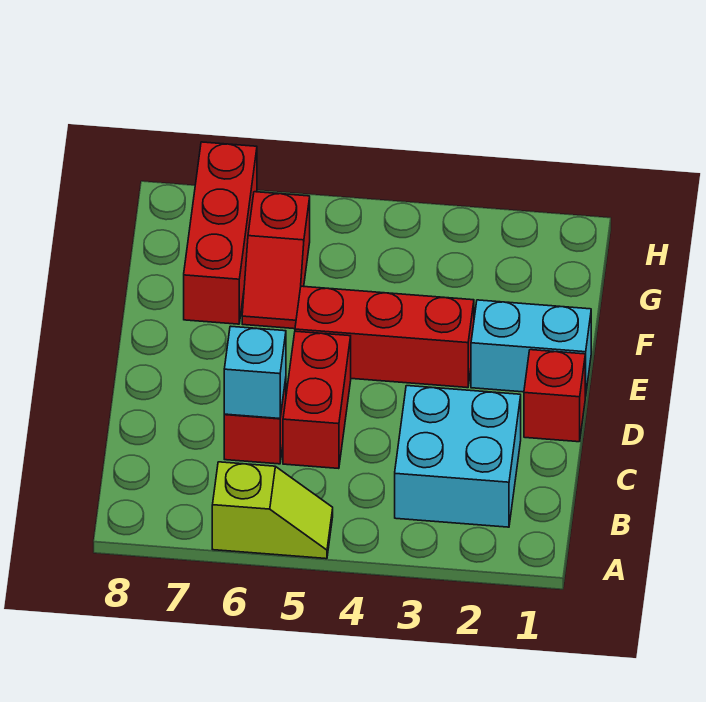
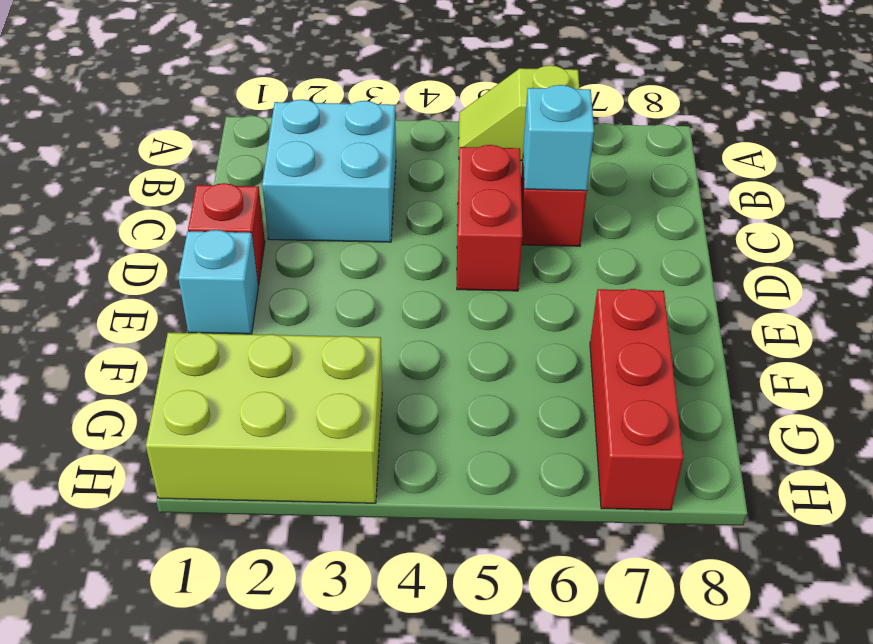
cyan 1x2 brick [471,300,591,396] -> cyan 1x1 brick [178,230,258,334]
red 1x3 brick [295,286,474,388] -> none
red 1x2 slope [242,192,310,329] -> none
none -> lime 2x3 brick [146,333,382,503]

